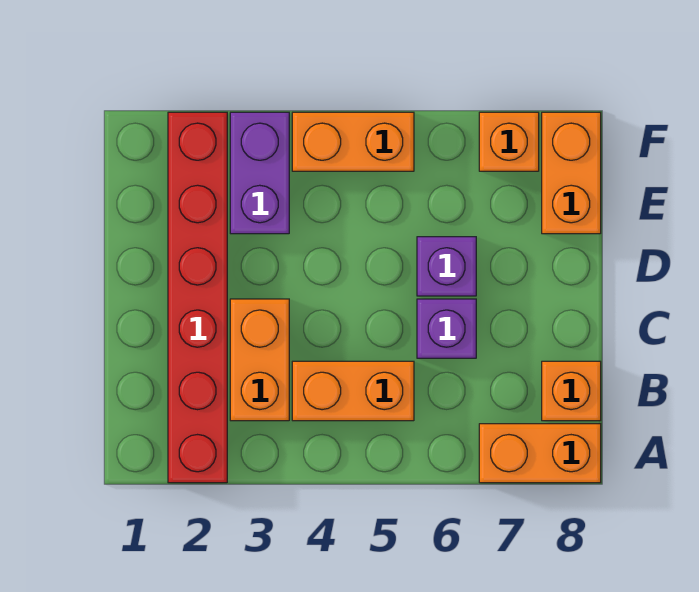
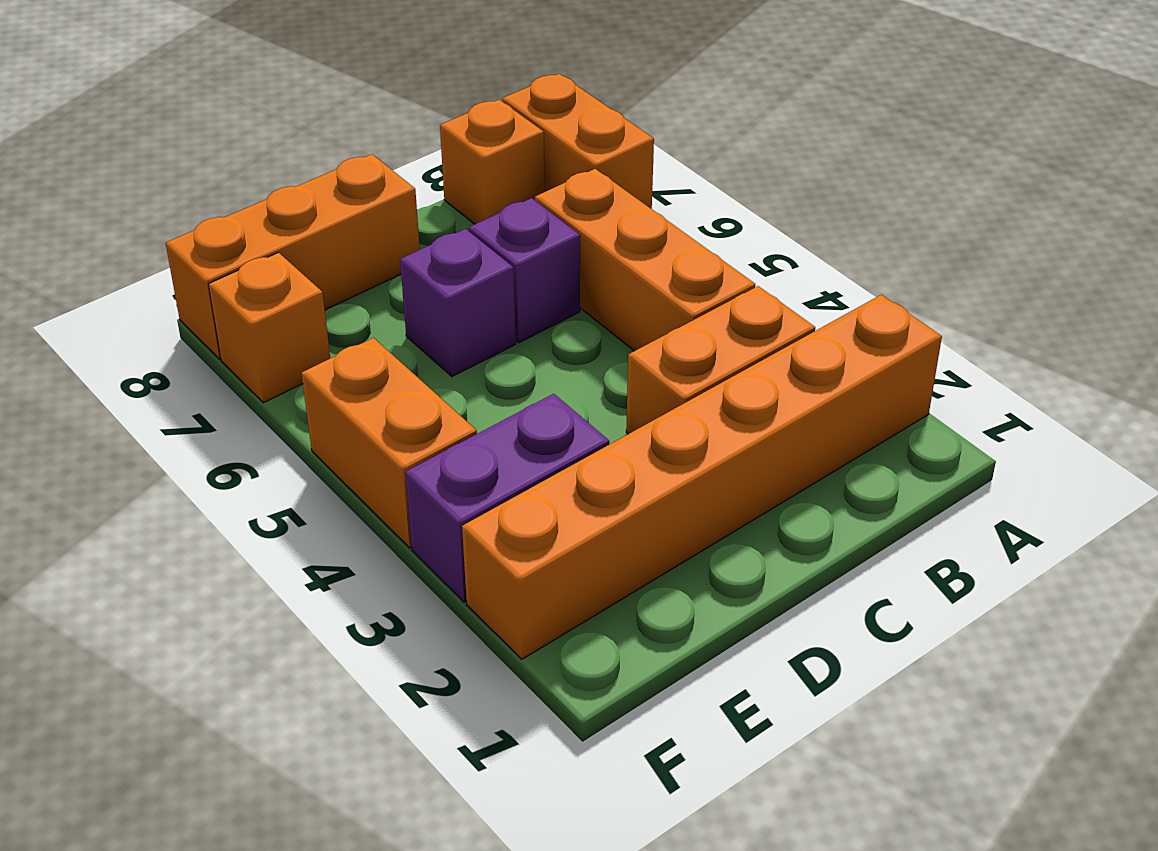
red 1x6 brick [168,112,227,483] -> orange 1x6 brick [462,295,942,659]
orange 1x2 brick [292,361,414,421] -> orange 1x3 brick [535,169,755,351]
orange 1x2 brick [542,112,601,234] -> orange 1x3 brick [166,154,420,359]

